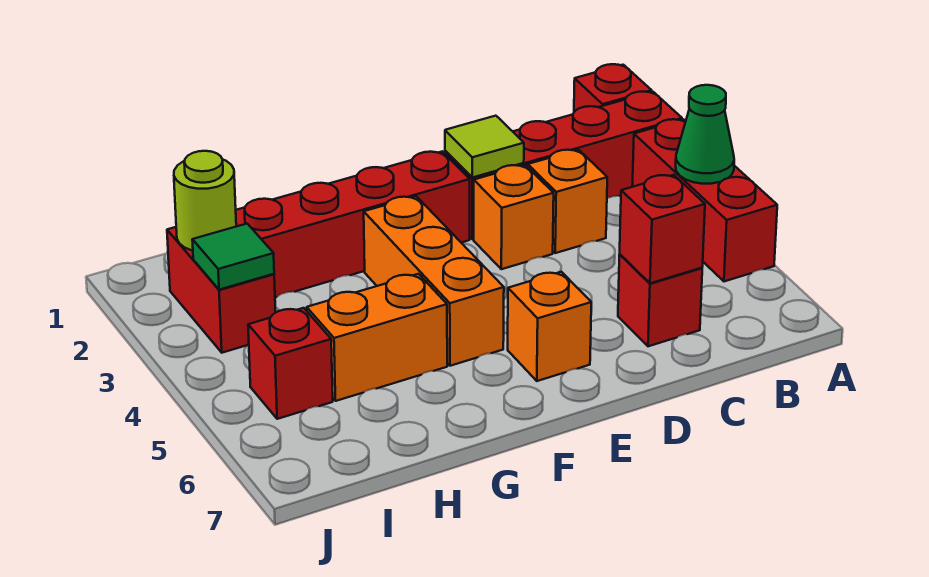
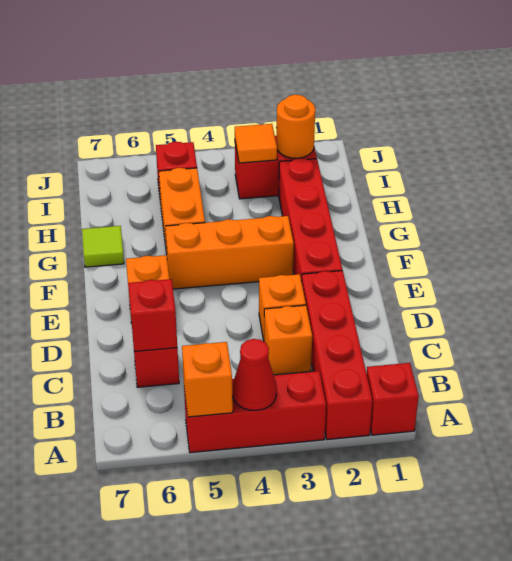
green 1x1 cone [676,85,734,184] -> red 1x1 cone [232,339,277,410]
none -> orange 1x1 brick [182,342,233,417]
lime 1x1 tile [445,116,524,178] -> lime 1x1 tile moved to [82,226,124,267]
lime 1x1 round brick [174,151,236,251] -> orange 1x1 round brick [277,95,315,158]
green 1x1 tile [192,224,274,290] -> orange 1x1 tile [235,124,277,163]

